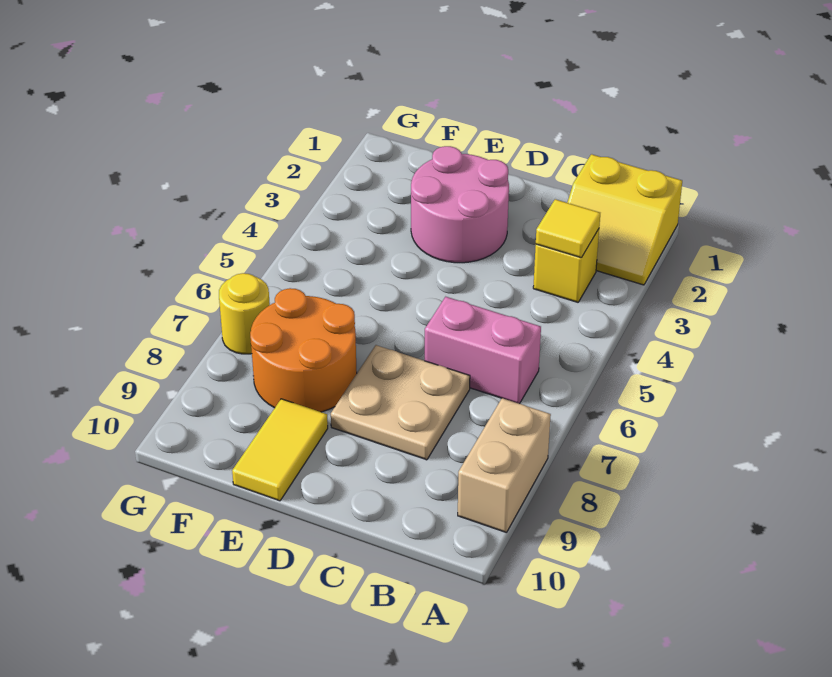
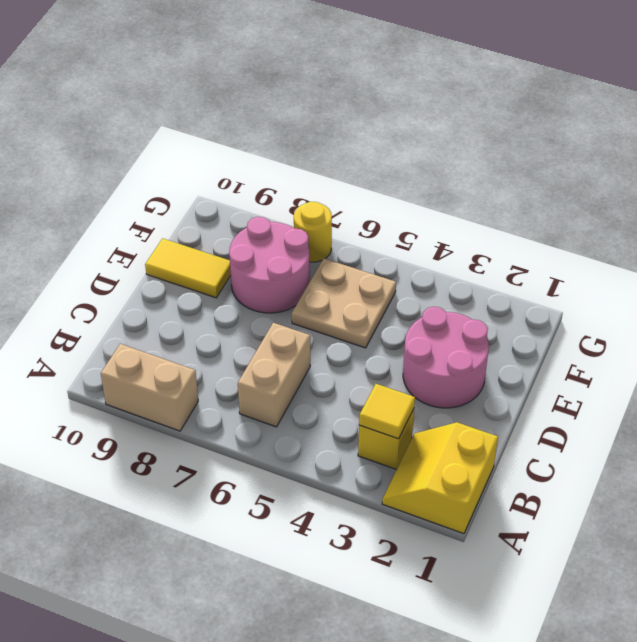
pink 1x2 brick [425,297,541,404] -> tan 1x2 brick [238,323,310,427]
tan 2x2 plate [331,345,470,460] -> tan 2x2 plate moved to [292,259,396,348]
orange 2x2 round brick [250,288,357,412] -> pink 2x2 round brick [229,217,309,313]

